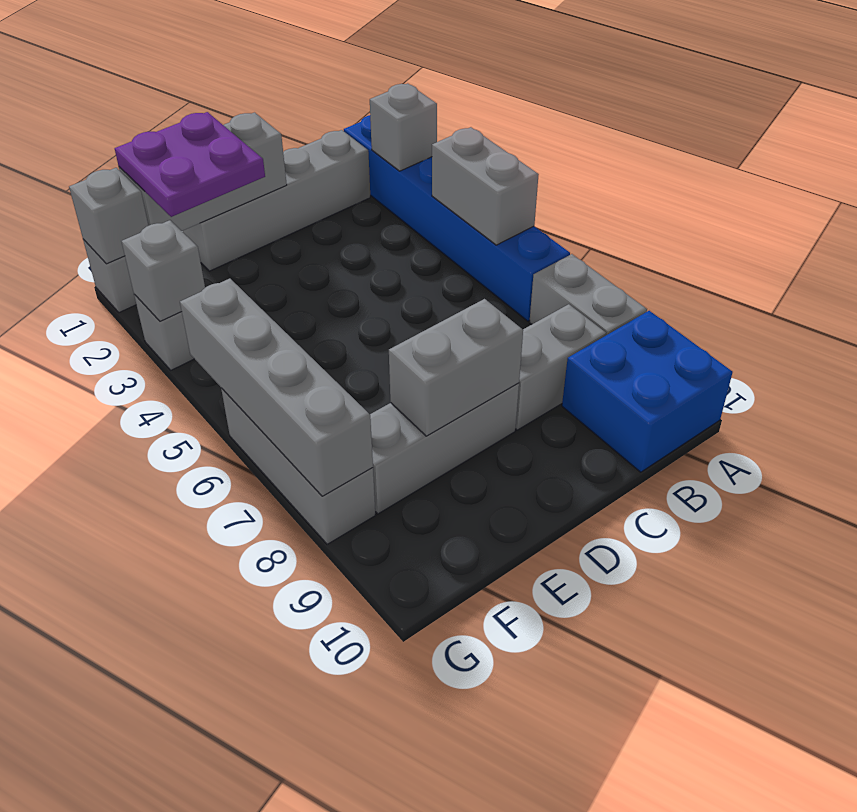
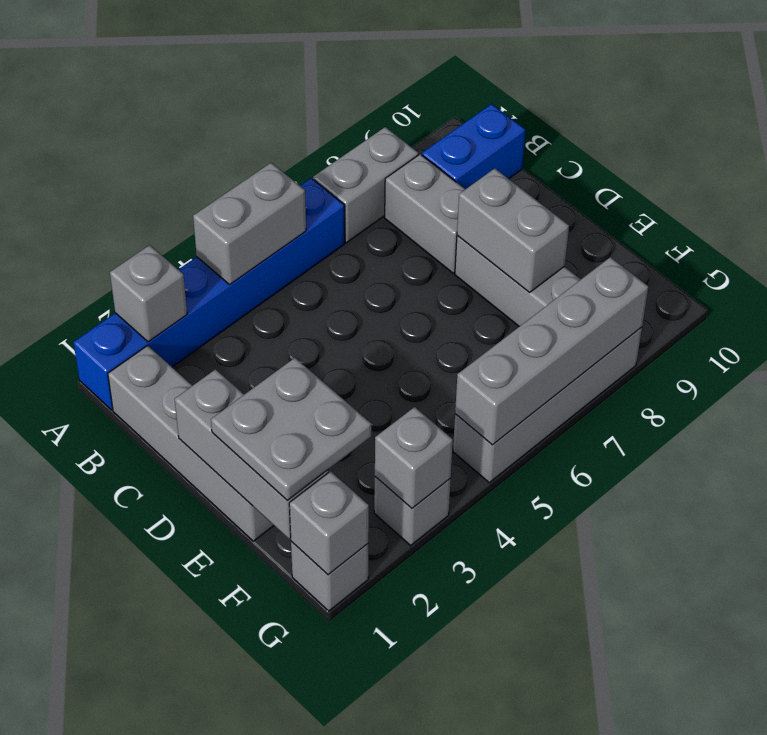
blue 2x2 brick [562,311,733,472] -> blue 1x2 brick [422,104,525,189]
purple 2x2 plate [115,112,265,217] -> grey 2x2 plate [211,358,371,501]
grey 1x3 brick [221,388,375,544] -> grey 1x4 brick [453,327,642,483]

